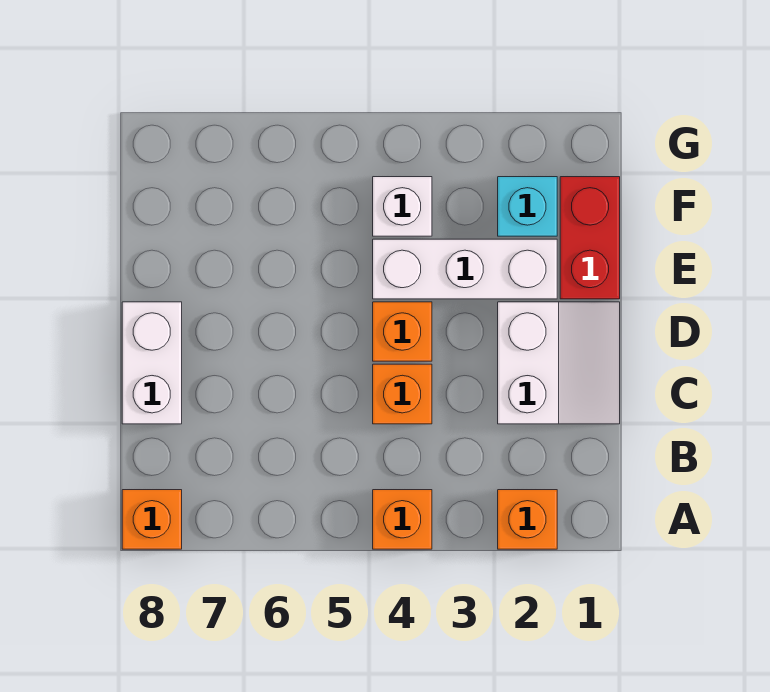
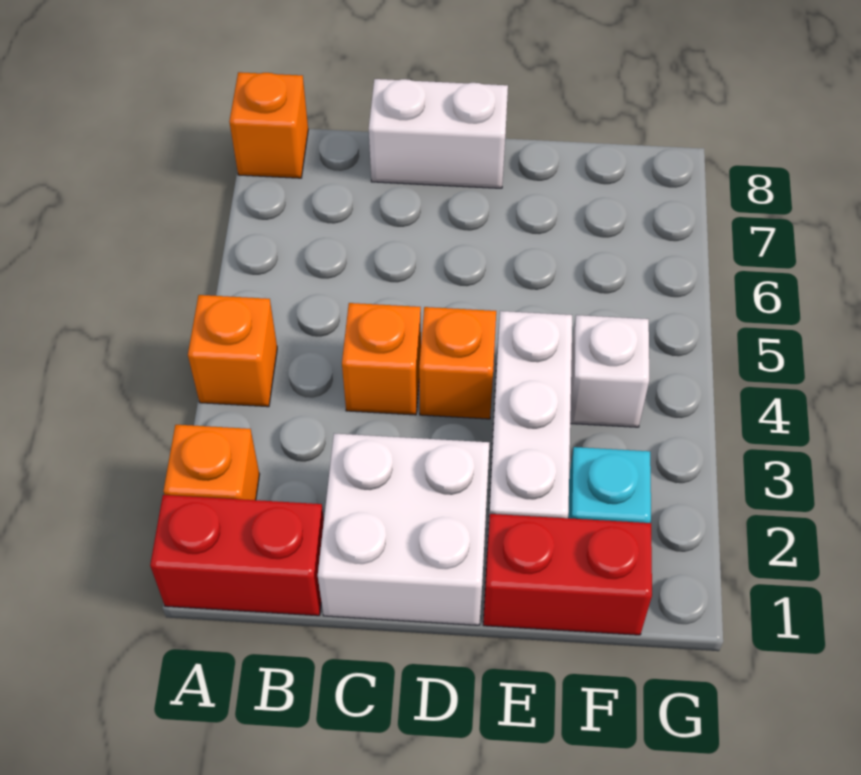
none -> red 1x2 brick [150,495,324,616]
white 2x2 slope [498,302,620,424] -> white 2x2 brick [318,434,490,625]

